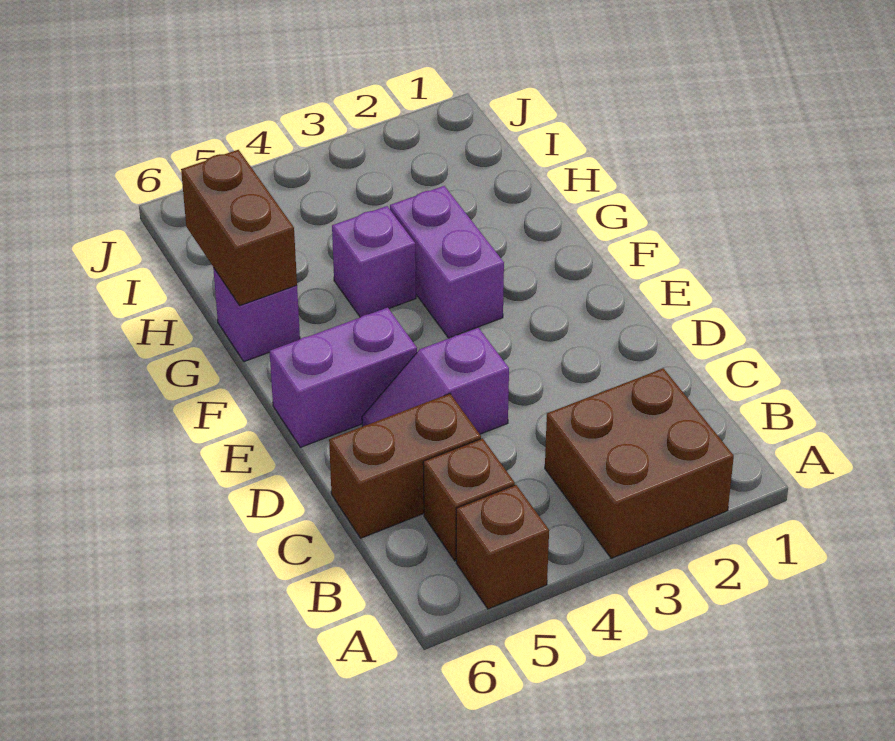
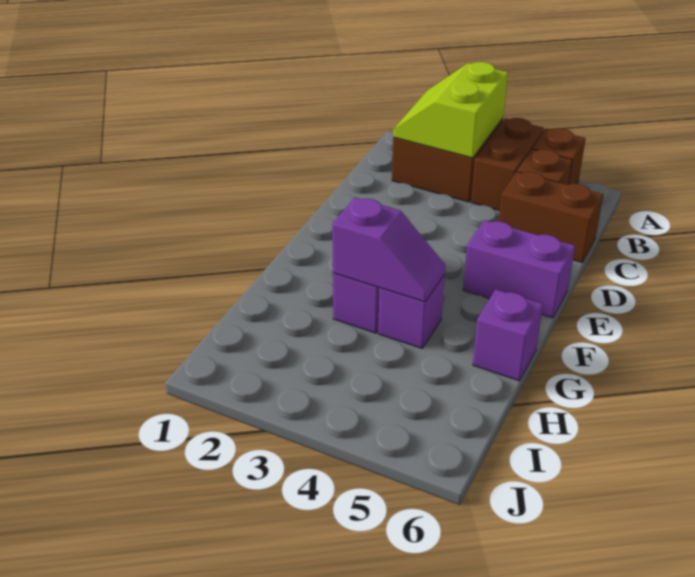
none -> lime 2x2 slope [393,62,508,158]
purple 1x2 slope [362,328,509,434] -> purple 1x2 slope moved to [332,198,445,302]
brown 1x2 brick [181,150,297,306] -> brown 1x2 brick moved to [471,118,544,211]

